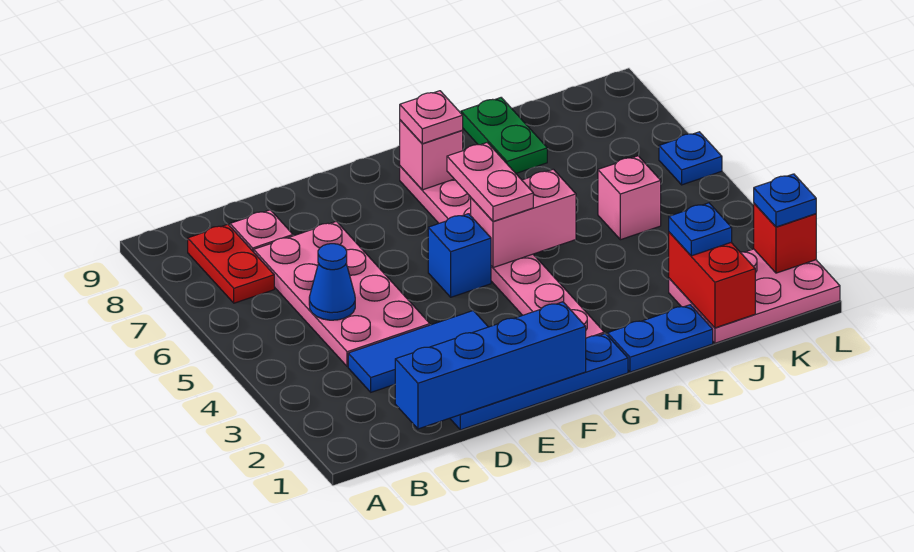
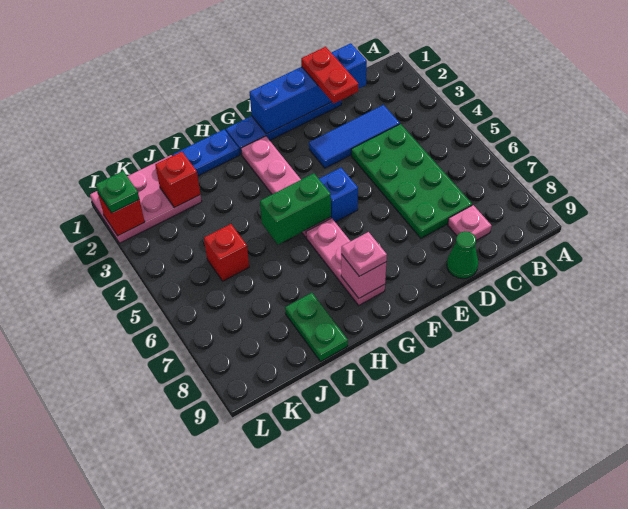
red 1x2 plate [188,224,274,303] -> red 1x2 plate moved to [301,47,358,103]
pink 2x4 plate [254,221,430,367] -> green 2x4 plate [351,124,472,238]
blue 1x1 cone [309,244,355,320] -> none
none -> green 1x1 cone [447,231,478,279]
pink 1x2 brick [471,169,576,268] -> green 1x2 brick [260,173,331,244]
pink 1x2 plate [447,143,533,221] -> none
red 1x2 brick [669,232,755,328] -> red 1x1 brick [155,152,200,208]
blue 1x1 plate [669,203,732,256] -> none
pink 1x1 brick [598,156,661,240] -> red 1x1 brick [204,224,249,281]
blue 1x1 plate [754,174,816,227] -> green 1x1 plate [96,171,139,213]
blue 1x1 plate [659,132,722,185] -> none

